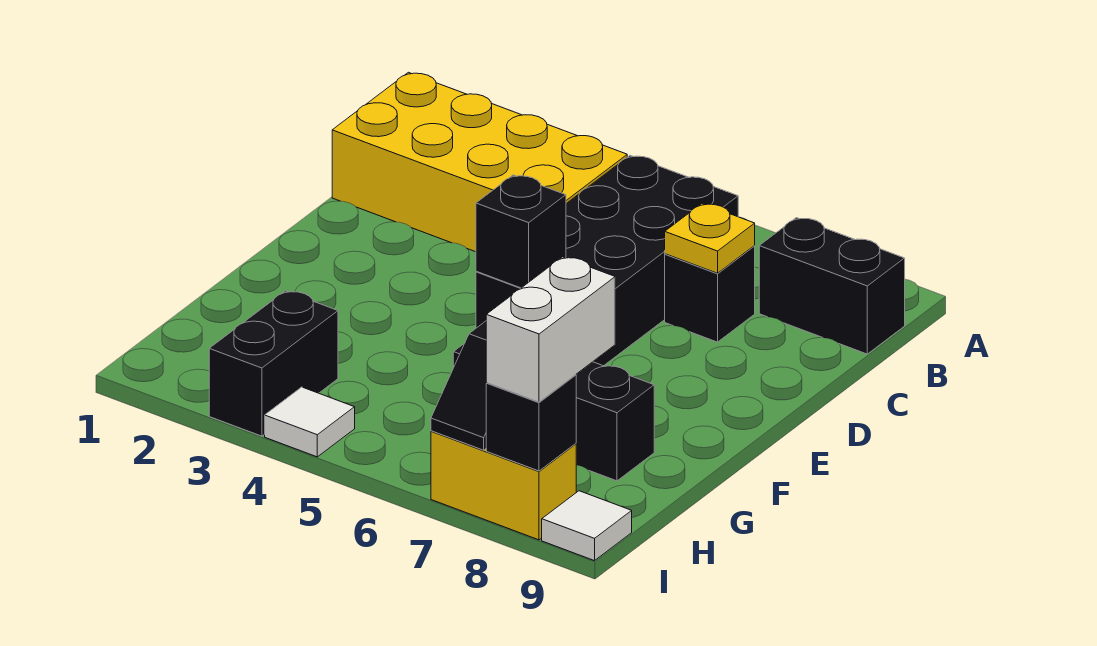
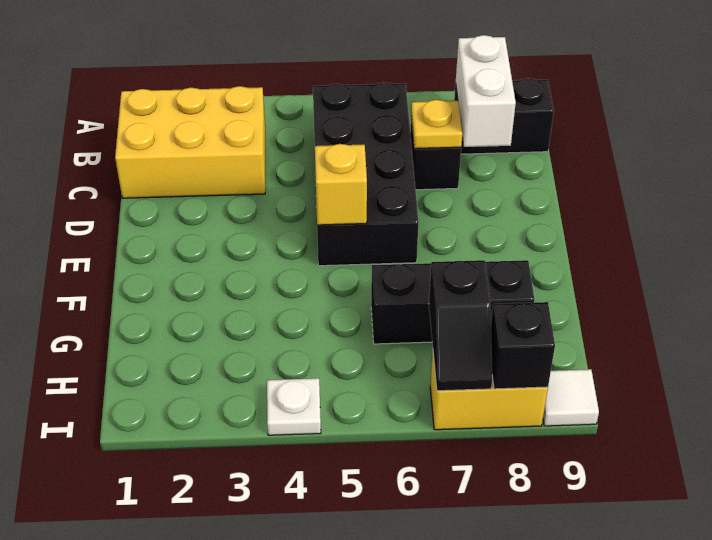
yellow 2x4 brick [332,72,627,252] -> yellow 2x3 brick [115,86,265,198]
black 1x1 brick [476,175,566,288] -> yellow 1x1 brick [315,144,367,225]
black 1x2 brick [209,291,338,436] -> none
white 1x2 brick [486,257,615,402] -> white 1x2 brick moved to [456,35,516,147]
white 1x1 tile [265,387,355,457] -> white 1x1 plate [267,378,321,435]

